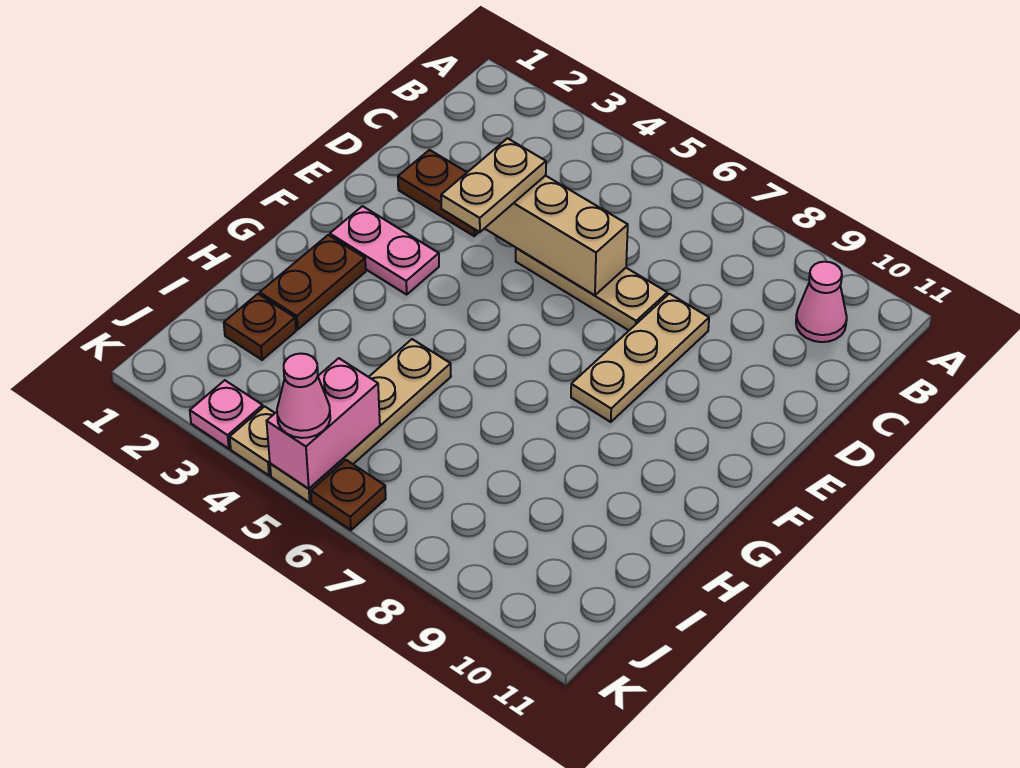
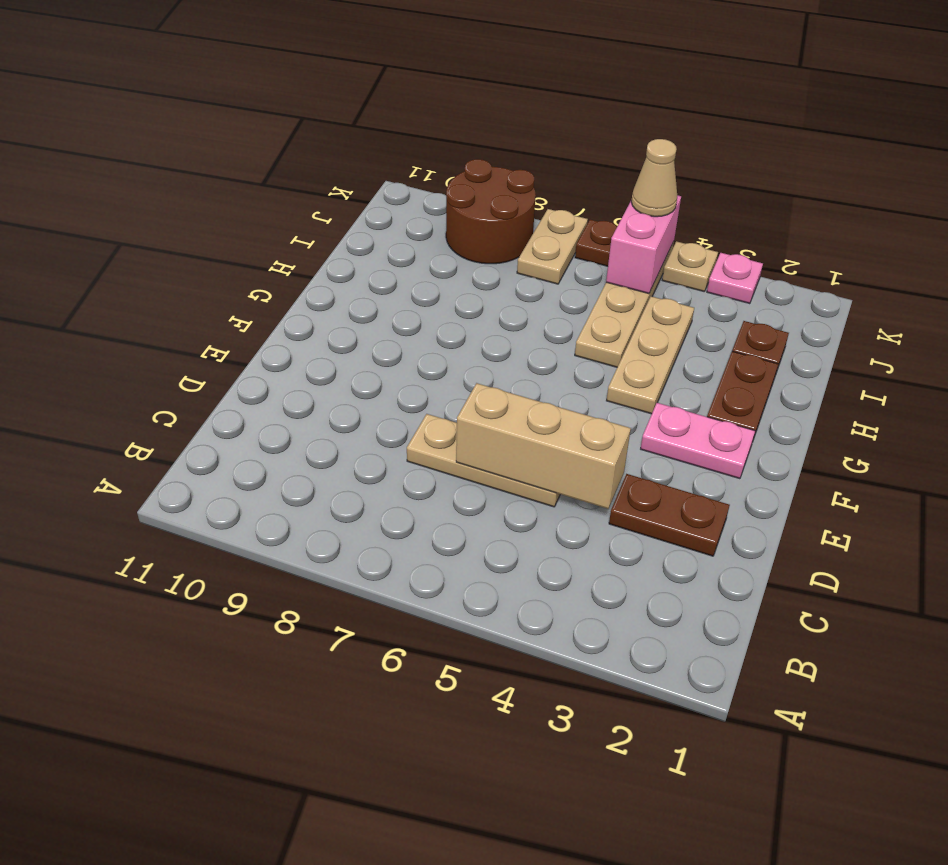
pink 1x1 cone [796,262,847,342] -> none
tan 1x2 plate [441,138,546,232] -> tan 1x2 plate moved to [517,209,588,284]
tan 1x3 plate [571,294,709,422] -> tan 1x3 plate moved to [607,296,694,414]
none -> brown 2x2 round brick [446,159,536,264]
pink 1x1 cone [277,354,330,438] -> tan 1x1 cone [631,139,677,217]

